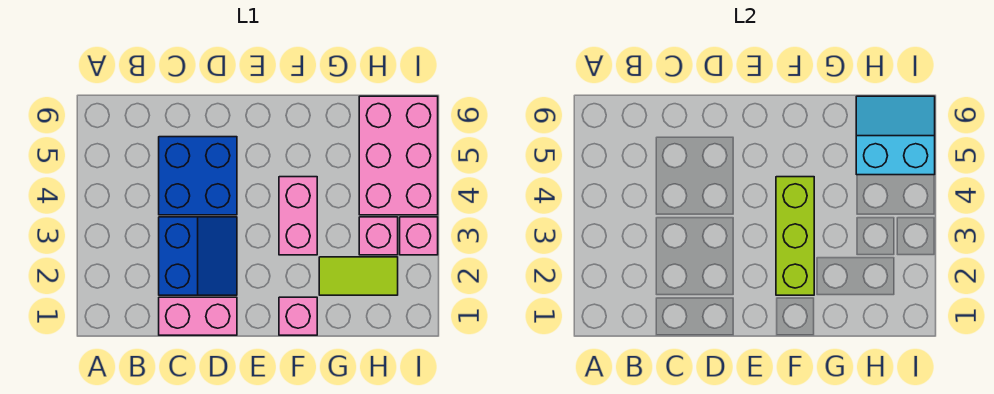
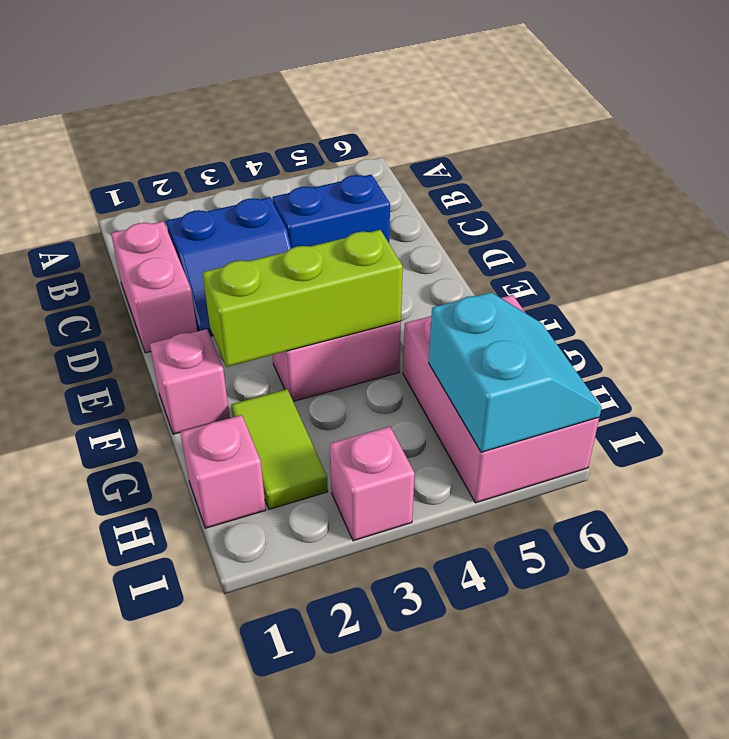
blue 2x2 brick [159,137,237,215] -> blue 1x2 brick [273,175,390,248]
pink 1x1 brick [359,217,398,255] -> pink 1x1 brick moved to [181,415,266,528]
pink 2x3 brick [359,96,438,215] -> pink 2x3 brick turned to [403,295,599,503]

